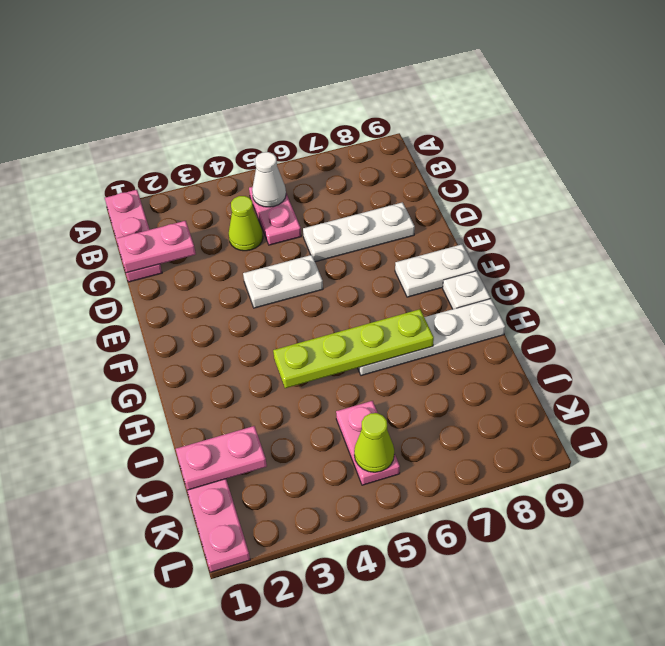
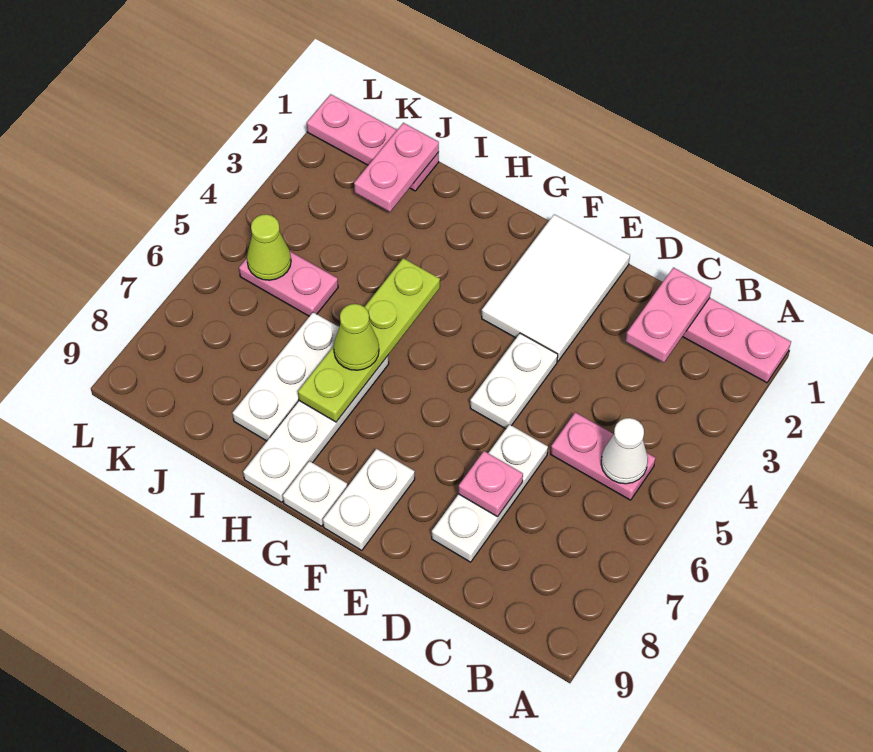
lime 1x1 cone [229,196,263,251] -> lime 1x1 cone moved to [334,304,379,370]
none -> pink 1x1 plate [458,451,523,517]
none -> white 2x3 tile [482,214,630,361]
none -> white 1x3 plate [232,312,339,441]

